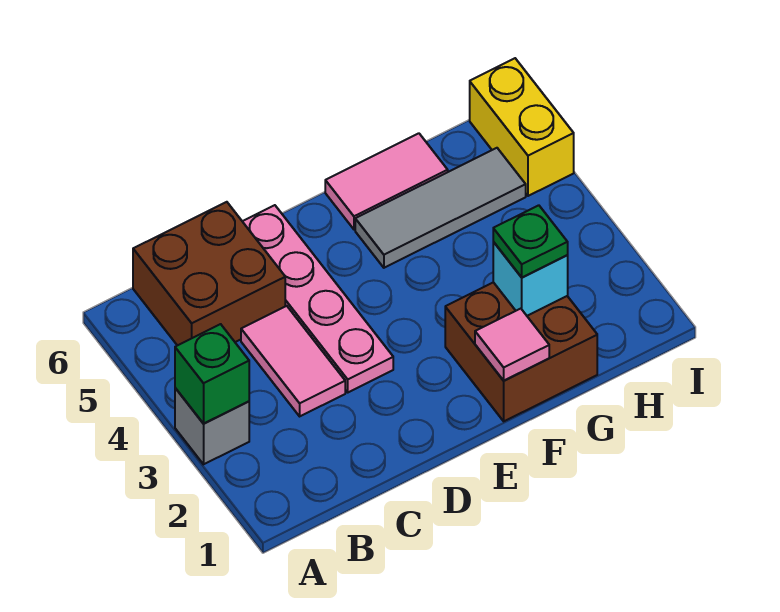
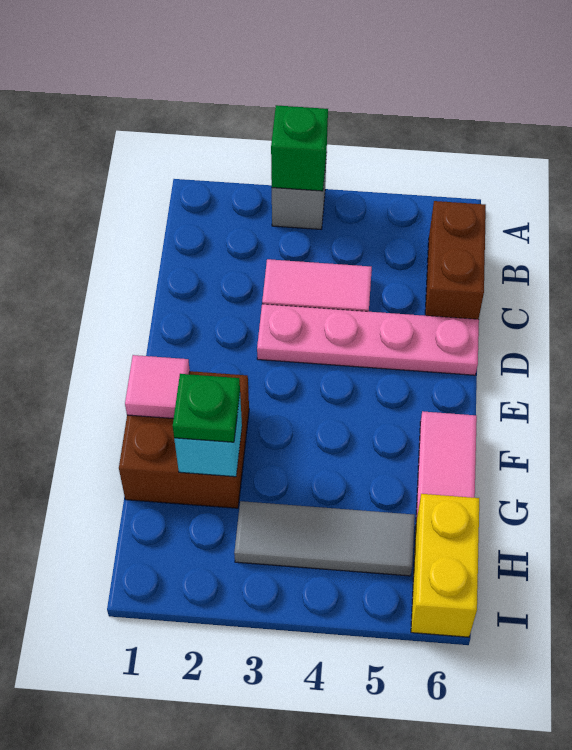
brown 2x2 brick [133,202,285,346] -> brown 1x2 brick [425,201,486,319]
grey 1x3 tile [355,148,526,268] -> grey 1x3 tile turned to [234,501,415,576]
yellow 1x2 brick [470,58,574,196] -> yellow 1x2 brick turned to [411,494,479,637]

